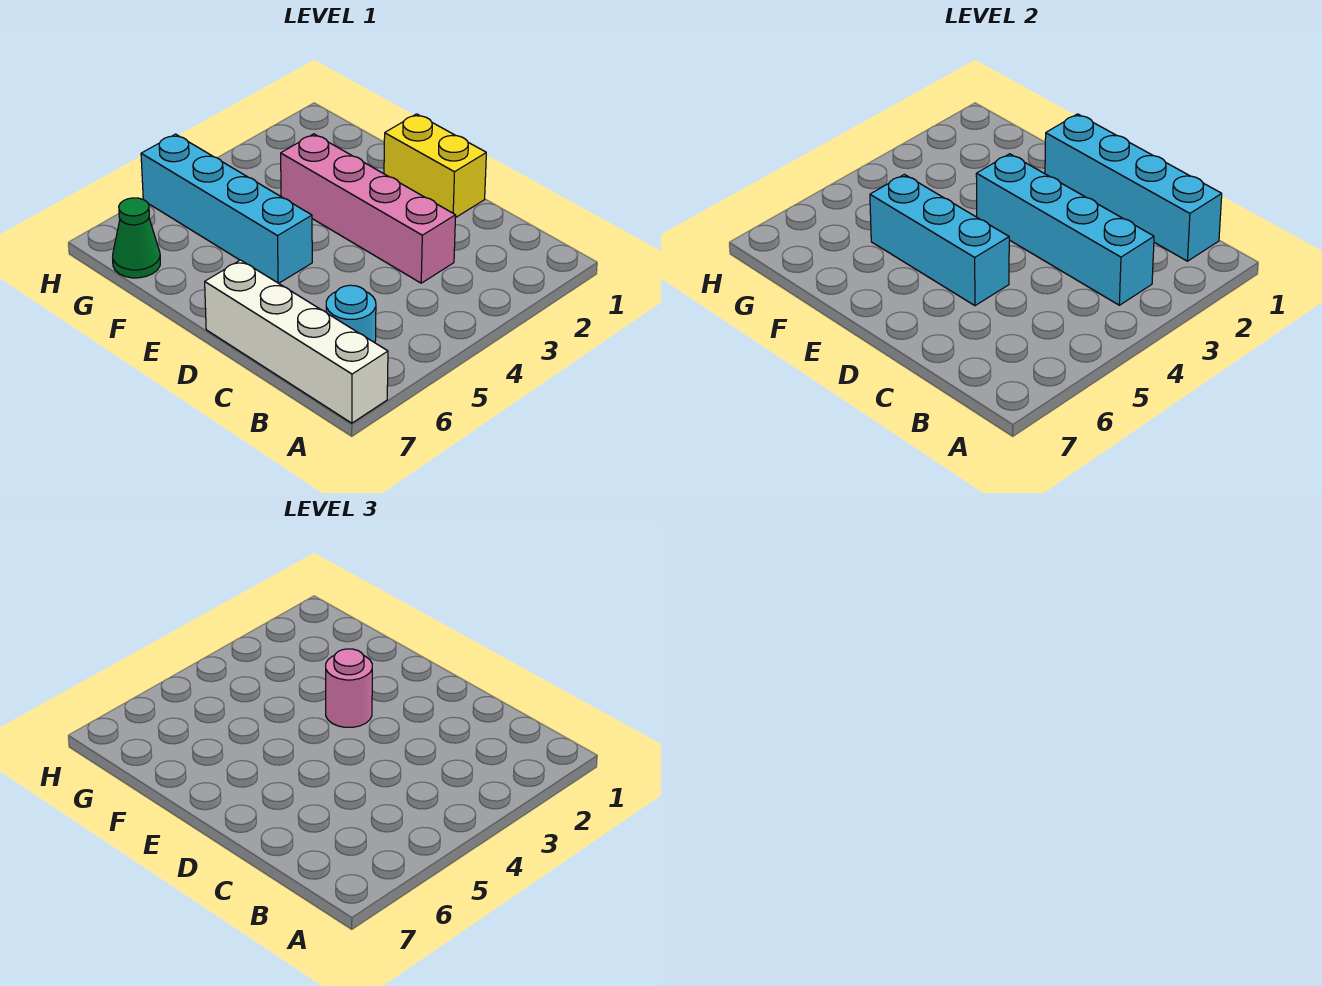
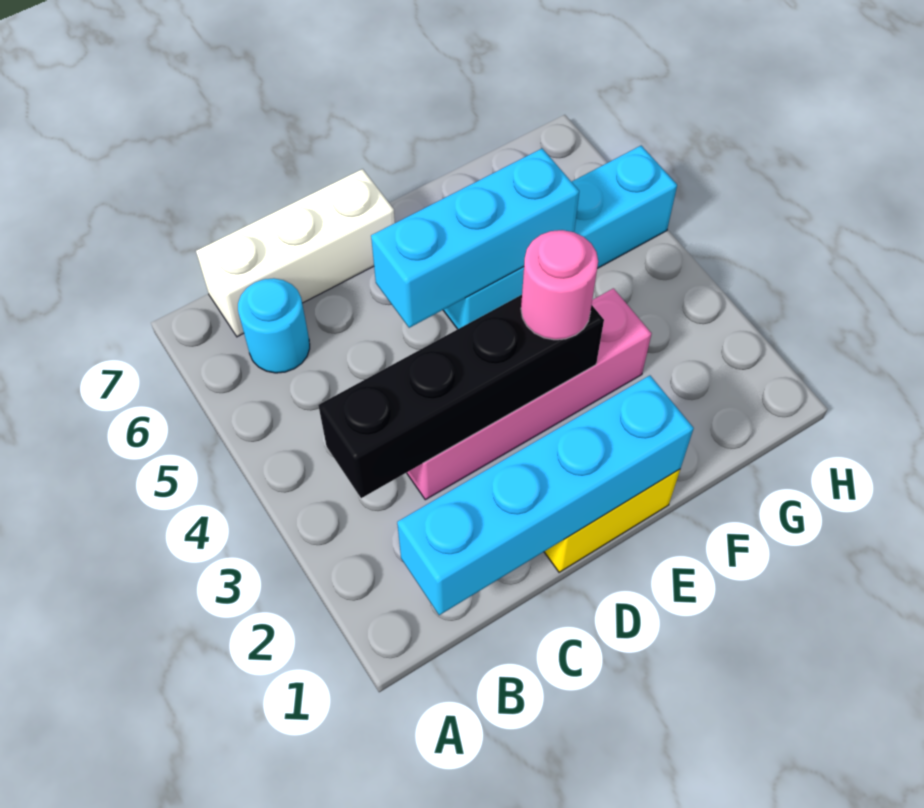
white 1x4 brick [205,260,388,423] -> white 1x3 brick [196,169,395,337]
cyan 1x4 brick [976,154,1154,305] -> black 1x4 brick [318,295,604,498]
green 1x1 cone [113,198,160,278] -> none

